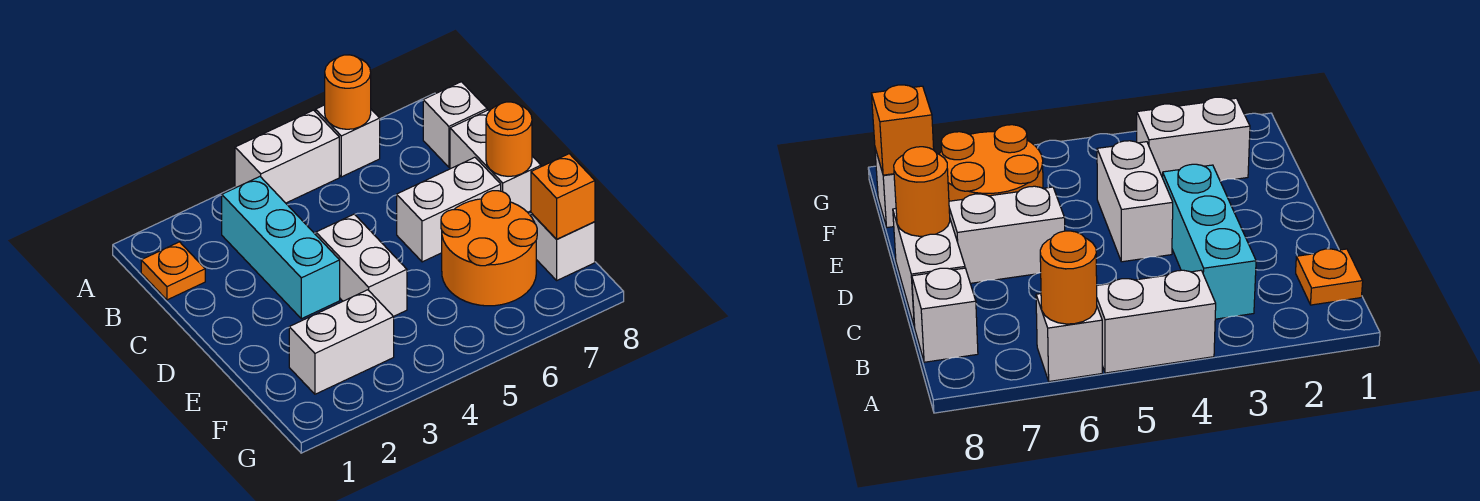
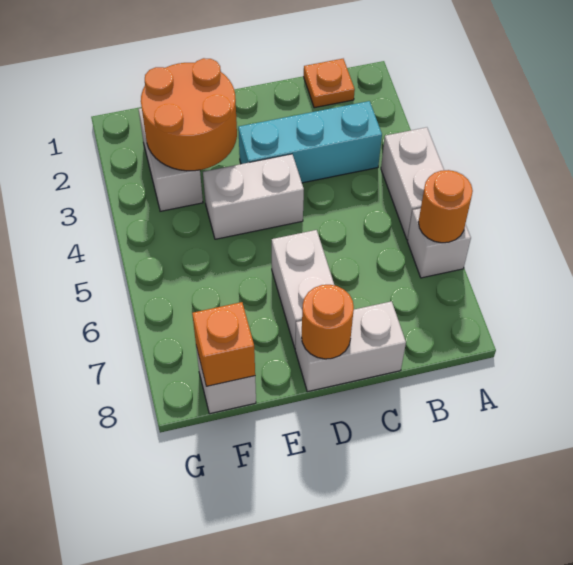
white 1x1 brick [423,82,487,167] -> none
orange 2x2 round brick [441,191,537,306] -> orange 2x2 round brick moved to [141,58,237,171]

